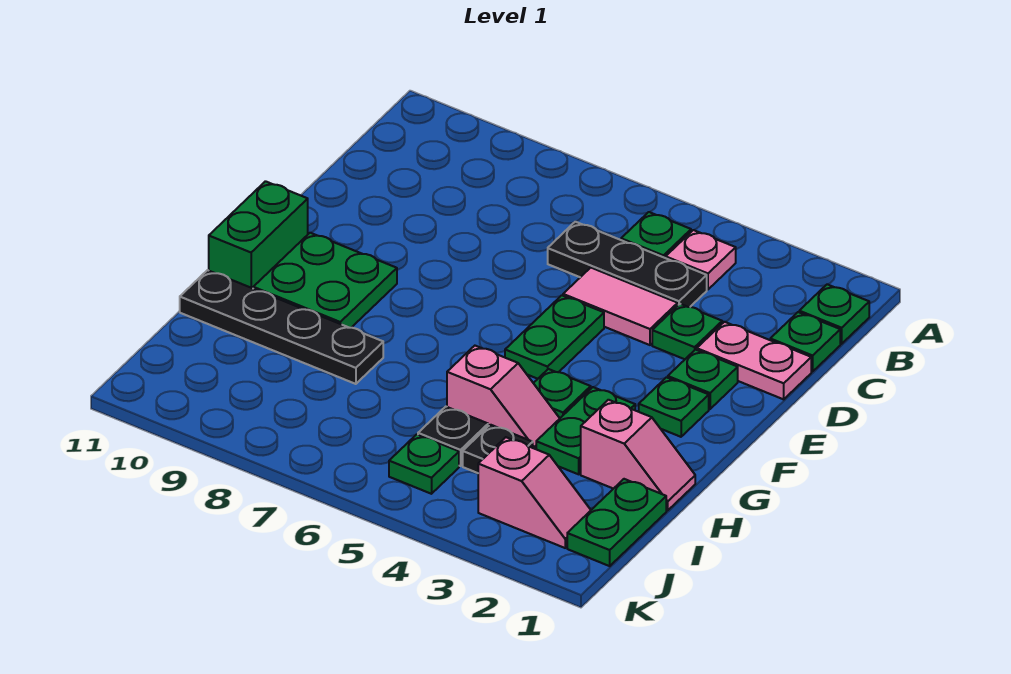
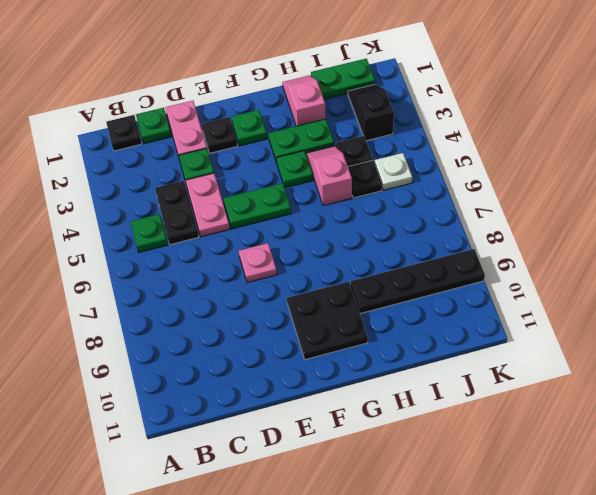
green 1x1 plate [799,284,869,344] -> black 1x1 plate [106,115,142,151]
pink 1x1 plate [666,230,736,289] -> pink 1x1 plate moved to [239,243,277,283]
black 1x3 plate [548,222,707,307] -> black 1x2 plate [155,181,199,245]
pink 1x2 tile [563,268,678,345] -> pink 1x2 plate [185,173,230,237]
green 1x1 plate [667,350,738,409] -> black 1x1 plate [202,117,238,153]
green 2x2 plate [253,233,397,328] -> black 2x2 plate [287,282,368,360]
green 1x2 brick [209,181,308,288] -> none
black 1x4 plate [180,270,383,384] -> black 1x4 plate turned to [351,249,485,314]
pink 1x2 slope [478,437,591,548] -> black 1x2 slope [348,84,394,141]
green 1x1 plate [389,434,459,494] -> white 1x1 plate [375,153,412,190]

